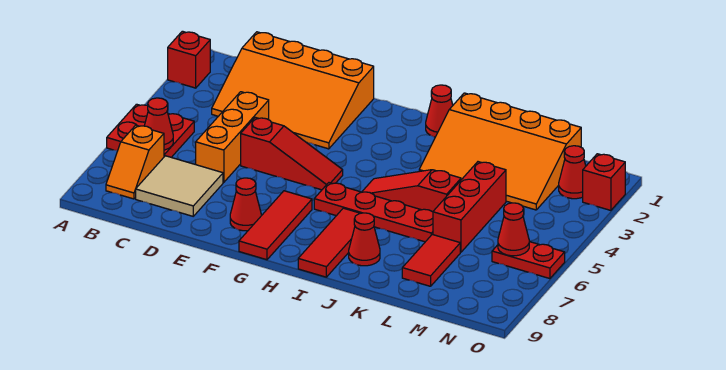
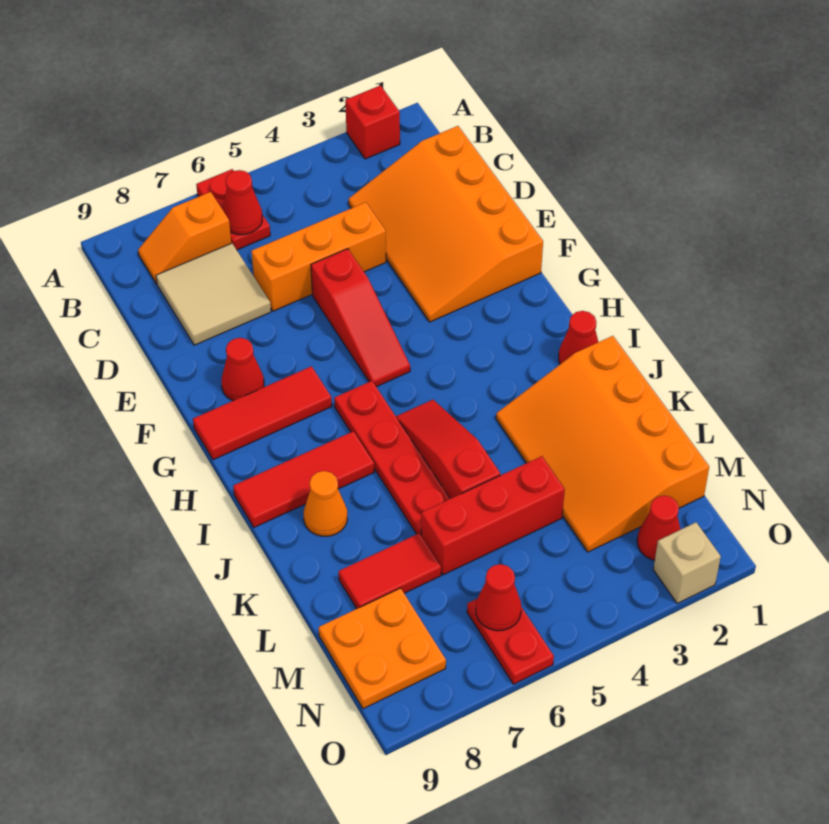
red 2x2 plate [107,104,194,157] -> red 1x2 plate [196,169,270,250]
red 1x1 cone [349,213,380,266] -> orange 1x1 cone [304,471,347,536]
none -> orange 2x2 plate [319,588,446,709]
red 1x1 brick [583,154,625,210] -> tan 1x1 brick [653,522,721,603]

